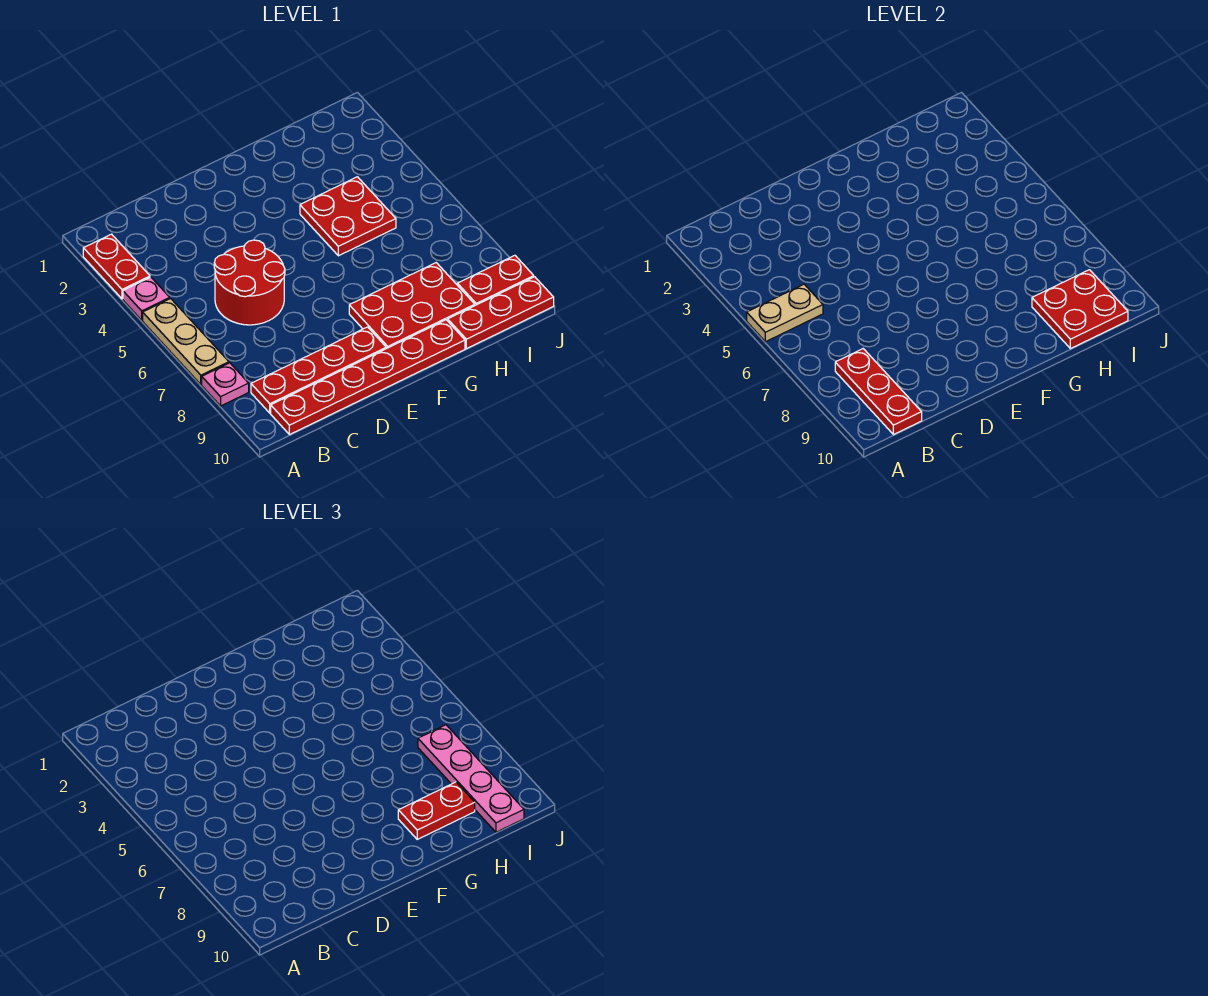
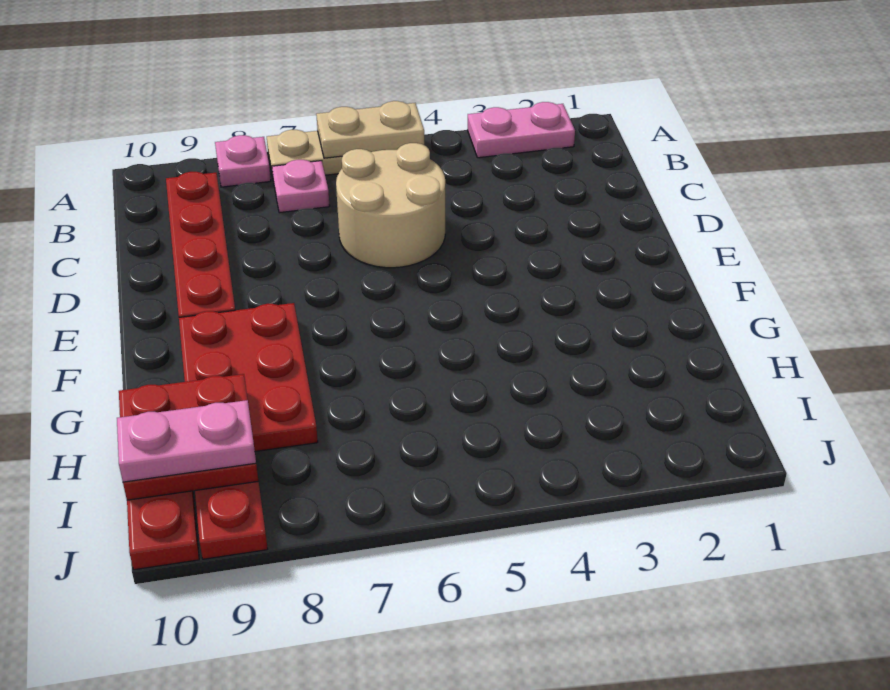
red 1x2 plate [83,234,150,299] -> pink 1x2 plate [468,102,575,158]
pink 1x1 plate [123,277,170,320] -> pink 1x1 plate moved to [272,160,330,213]
tan 1x2 plate [747,284,823,342] -> tan 1x2 plate turned to [316,101,424,158]
red 1x3 plate [835,349,922,435] -> none
red 1x6 plate [271,320,465,435] -> none
red 2x2 round brick [214,240,285,325] -> tan 2x2 round brick [336,143,445,268]
red 2x2 plate [300,177,396,256] -> none
red 1x2 plate [398,782,475,839] -> none
pink 1x4 plate [418,725,524,832] -> pink 1x2 plate [117,400,256,482]

